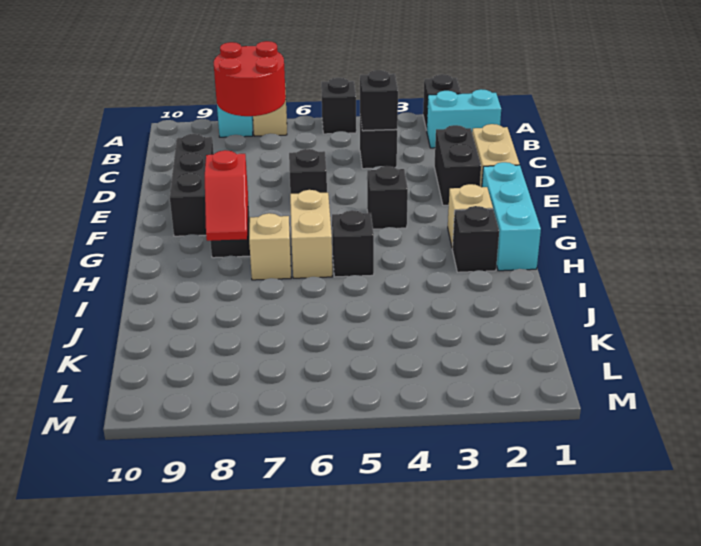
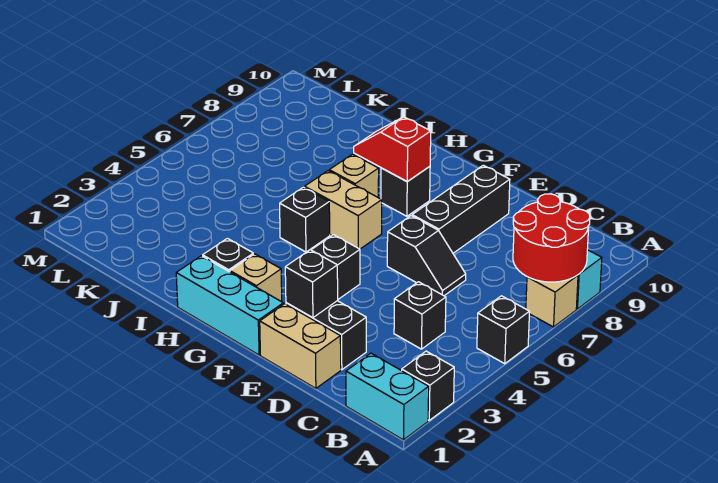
cyan 1x2 brick [427,89,501,148] -> cyan 1x2 brick turned to [346,353,429,440]
black 1x1 brick [360,70,398,131] -> black 1x1 brick moved to [285,250,338,318]
black 1x3 brick [170,134,214,236] -> black 1x3 brick turned to [412,165,510,253]

